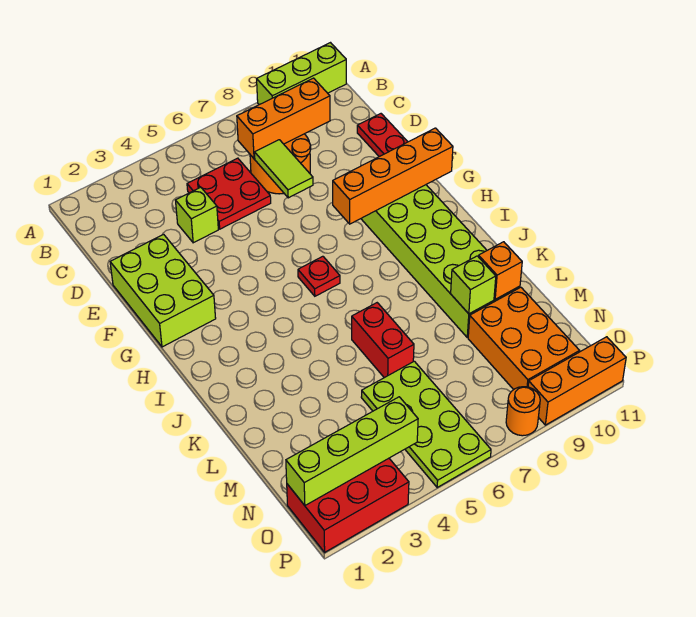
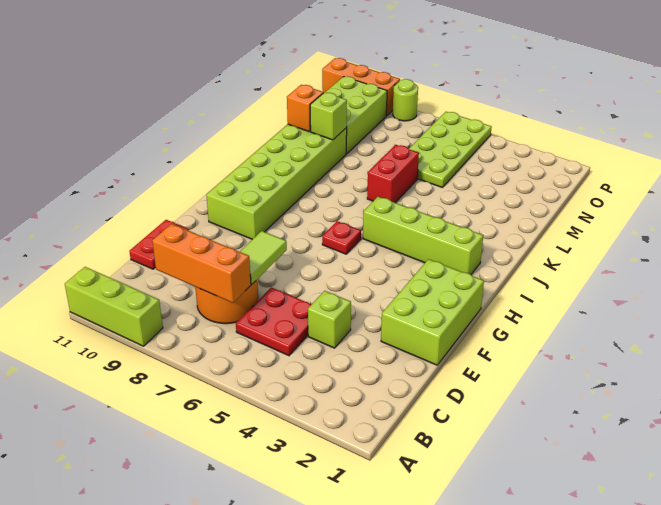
orange 1x4 brick [333,128,453,224] -> none
orange 2x3 brick [468,287,579,390] -> lime 2x3 brick [325,76,387,154]
red 2x3 brick [287,458,409,552] -> none
lime 1x4 brick [286,397,418,505] -> lime 1x4 brick moved to [363,197,483,275]
orange 1x1 round brick [506,387,540,436] -> lime 1x1 round brick [393,79,418,121]

